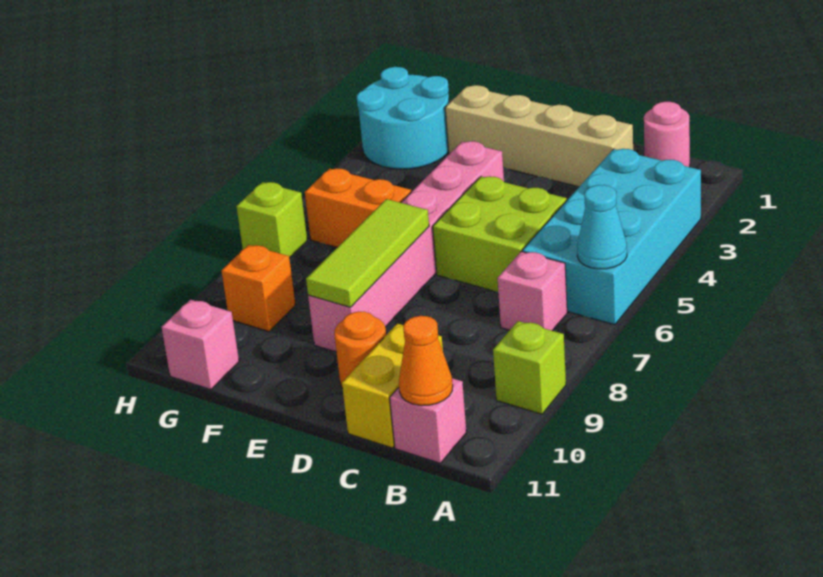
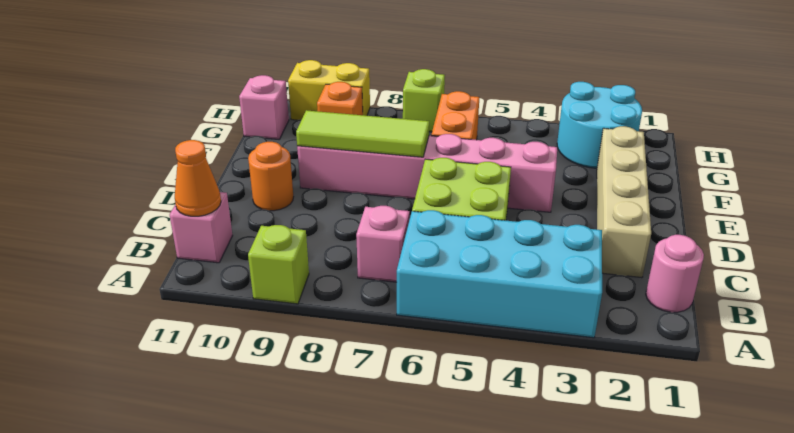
cyan 1x1 cone [577,185,627,269] -> none
yellow 1x2 brick [342,323,443,448] -> yellow 1x2 brick moved to [288,60,370,120]

